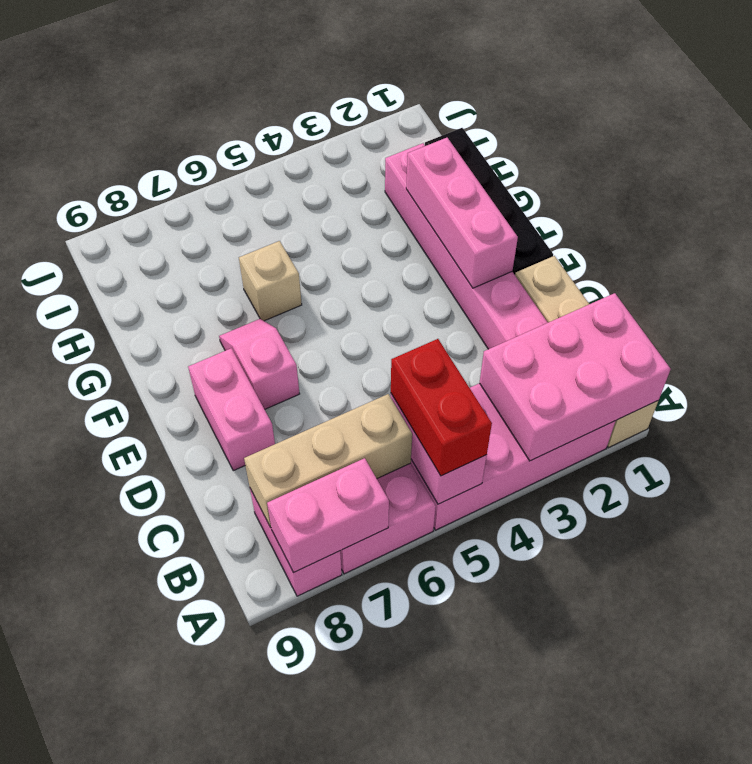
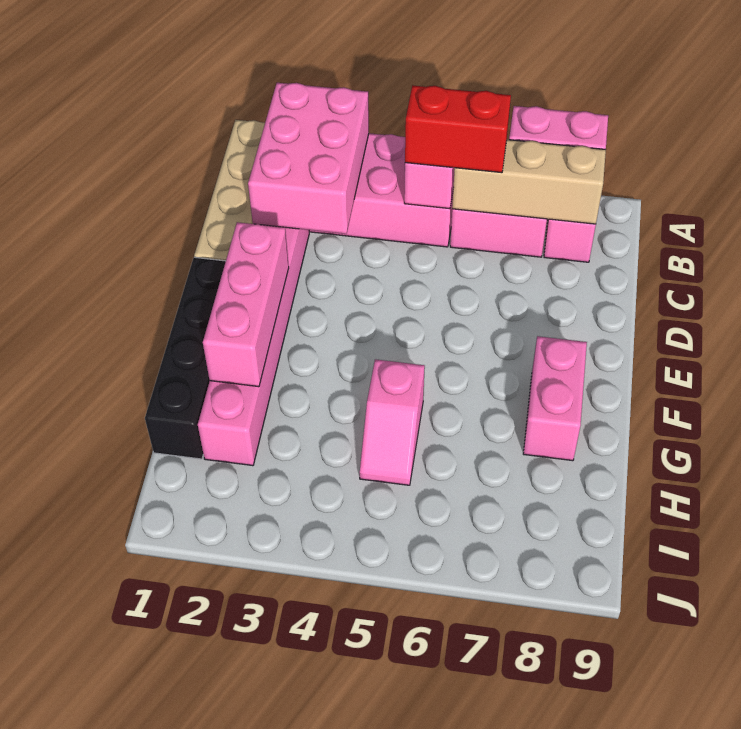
pink 2x3 brick [480,293,671,461] -> pink 2x3 brick turned to [248,83,369,234]
red 1x2 brick [391,339,492,476] -> red 1x2 brick turned to [405,85,511,173]
pink 1x2 brick [188,348,275,471] -> pink 1x2 brick moved to [523,336,587,461]
pink 1x2 slope [219,319,300,409] -> pink 1x2 slope moved to [360,359,425,485]
tan 1x1 brick [239,241,302,321] -> none

